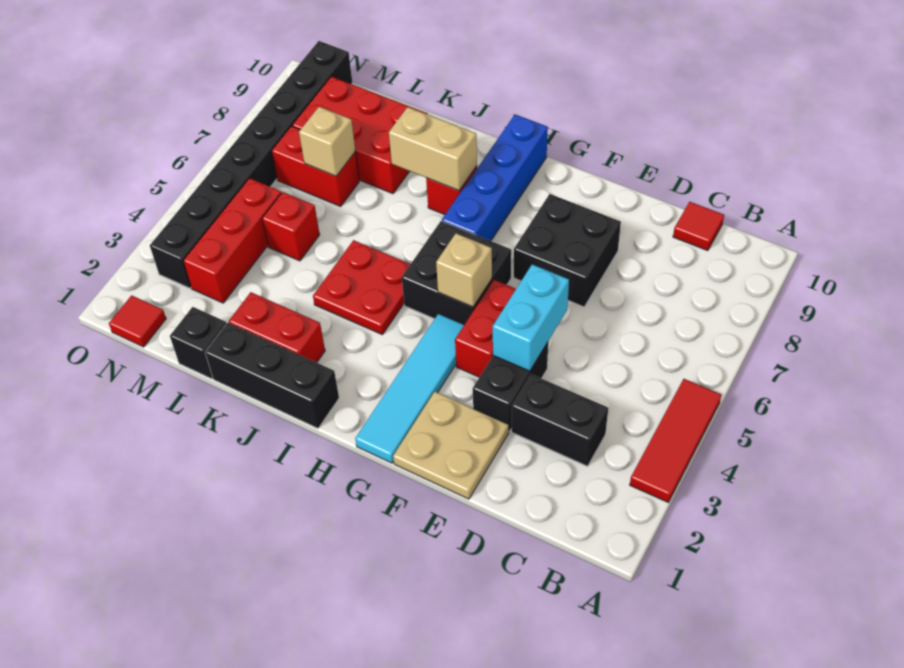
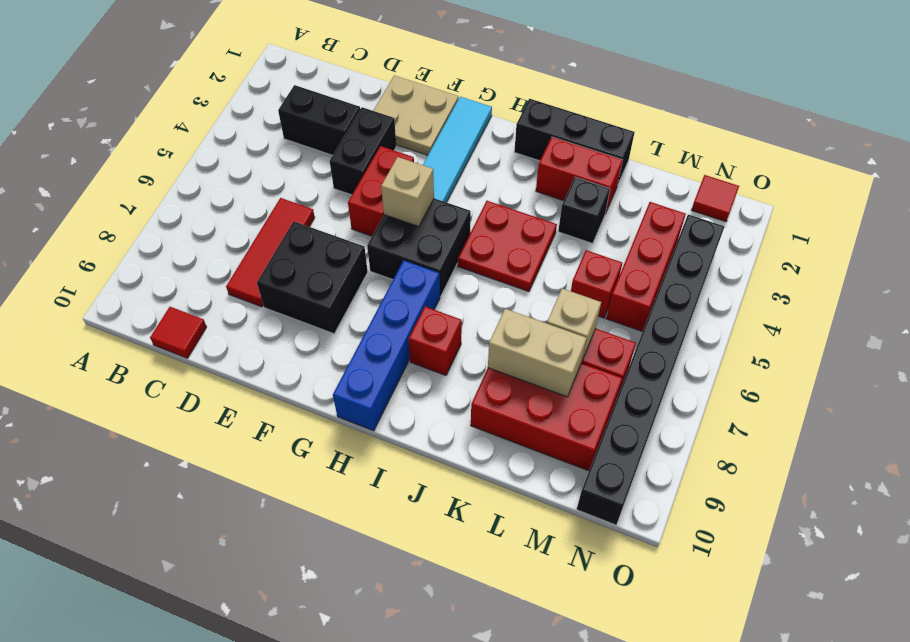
red 1x3 tile [630,379,721,502] -> red 1x3 tile moved to [226,198,315,307]
cyan 1x2 brick [493,264,569,371] -> none
tan 1x2 brick [389,107,477,191] -> tan 1x2 brick moved to [488,309,587,397]
black 1x1 brick [170,307,226,379] -> black 1x1 brick moved to [558,177,610,244]

